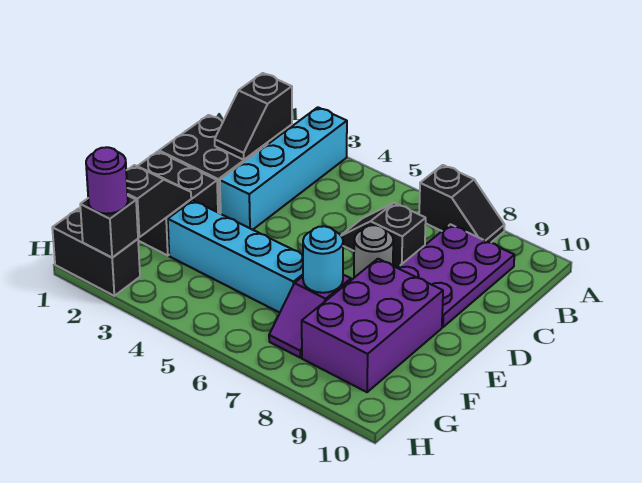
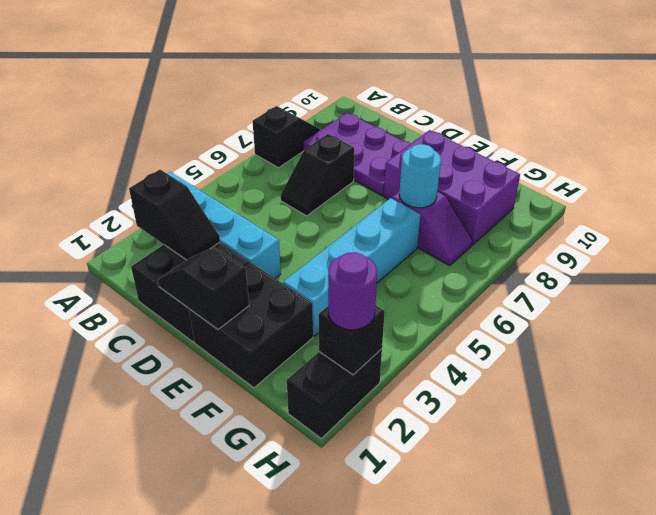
grey 1x1 round brick [354,225,393,278] -> none
black 1x2 slope [126,165,191,237] -> black 1x2 slope moved to [158,247,249,329]

